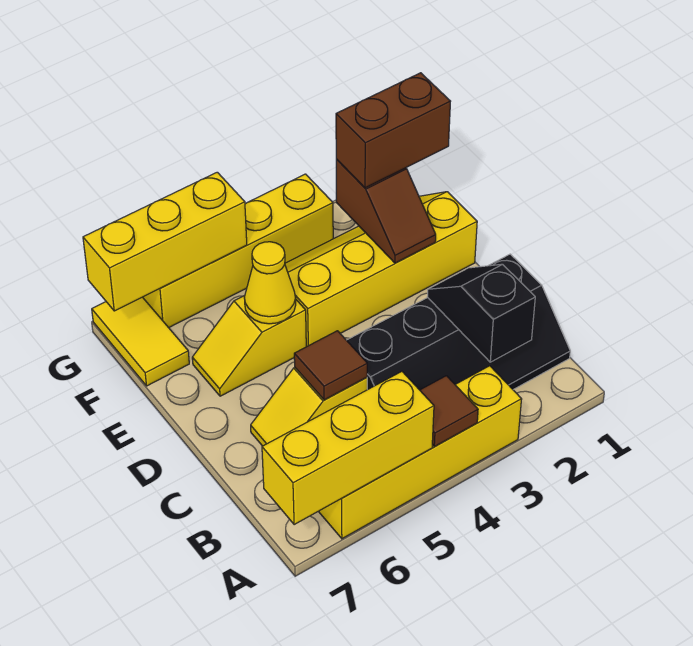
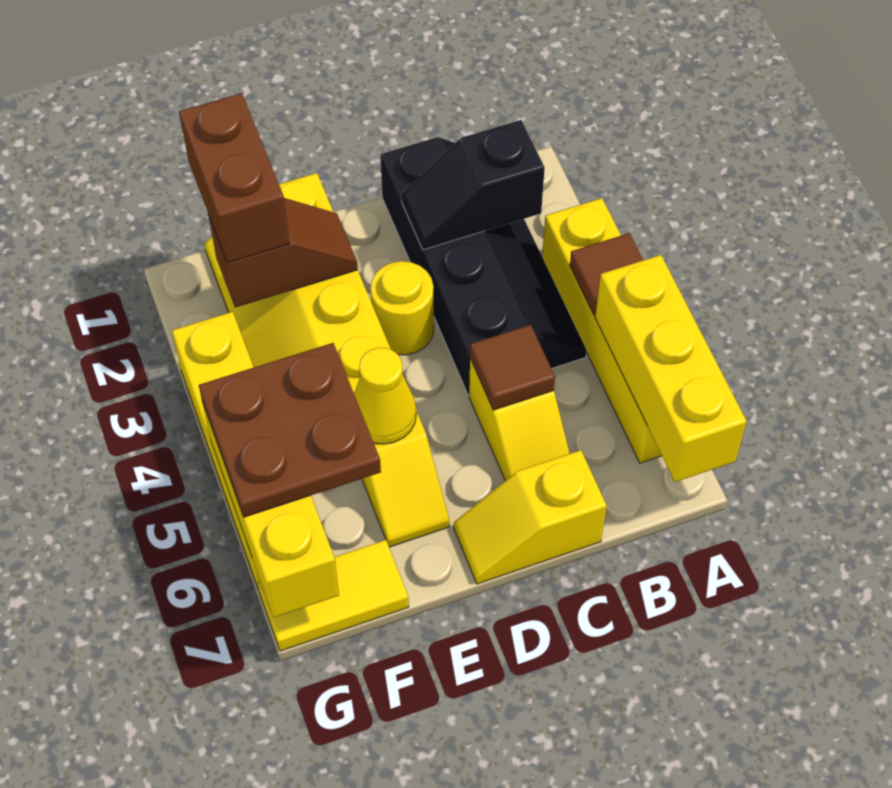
none -> yellow 1x2 slope [454,450,607,584]
none -> yellow 1x1 round brick [370,261,434,355]
none -> brown 2x2 plate [199,343,381,517]

